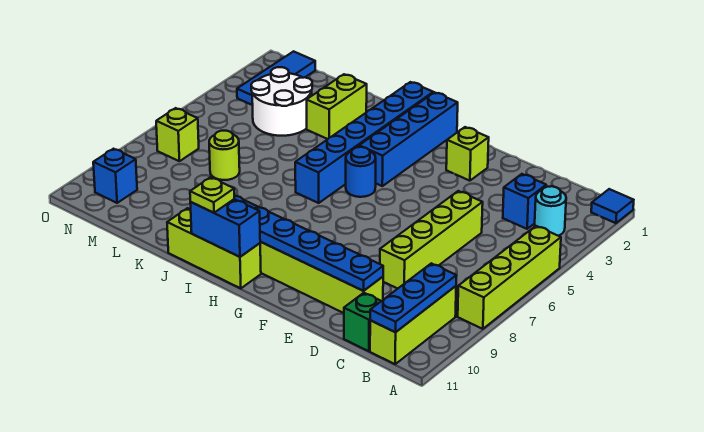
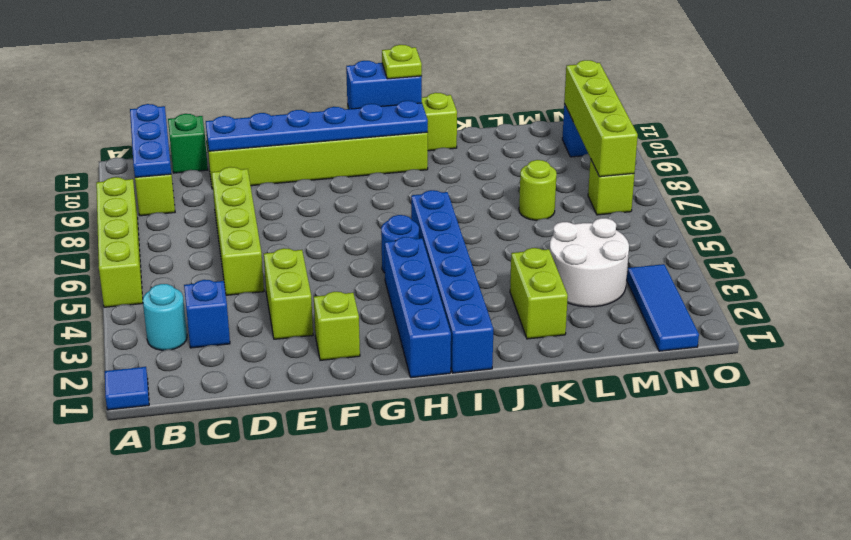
none -> lime 1x2 brick [264,248,313,339]
none -> lime 1x4 brick [564,60,638,177]

